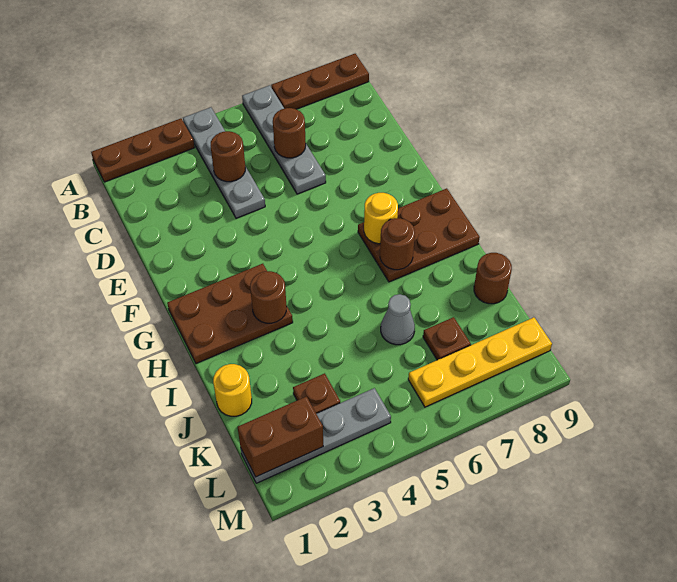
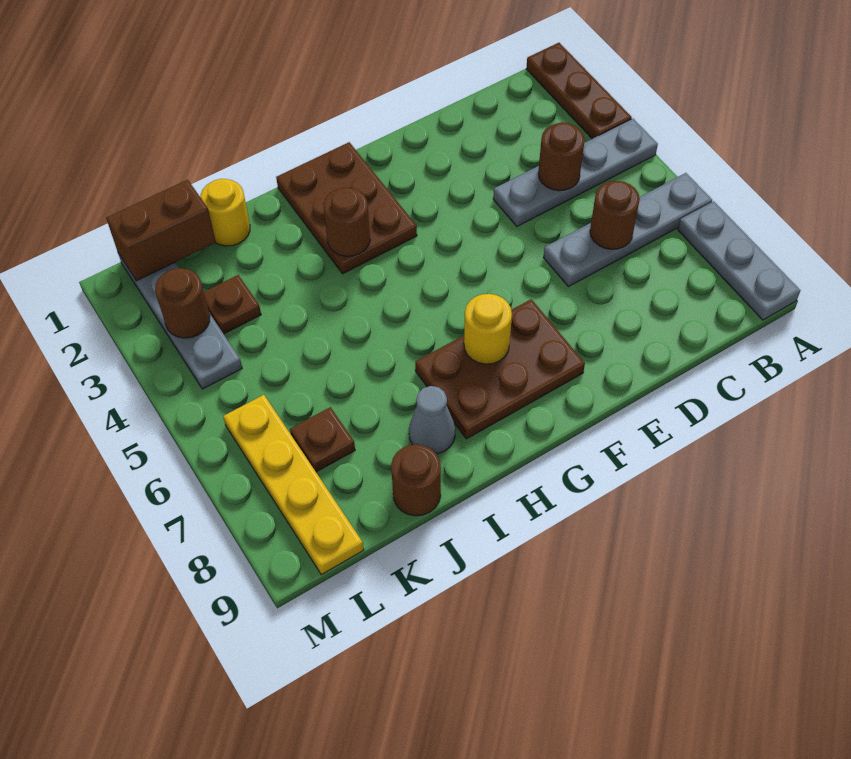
brown 1x3 plate [271,54,369,109] -> grey 1x3 plate [678,201,800,320]
brown 2x3 plate [358,188,480,282] -> brown 2x3 plate turned to [415,299,585,439]
brown 1x1 round brick [380,218,415,270] -> brown 1x1 round brick moved to [155,268,210,338]
grey 1x1 cone [381,294,415,345] -> grey 1x1 cone moved to [409,386,455,454]
brown 1x2 brick [238,396,323,477] -> brown 1x2 brick turned to [106,180,216,281]

